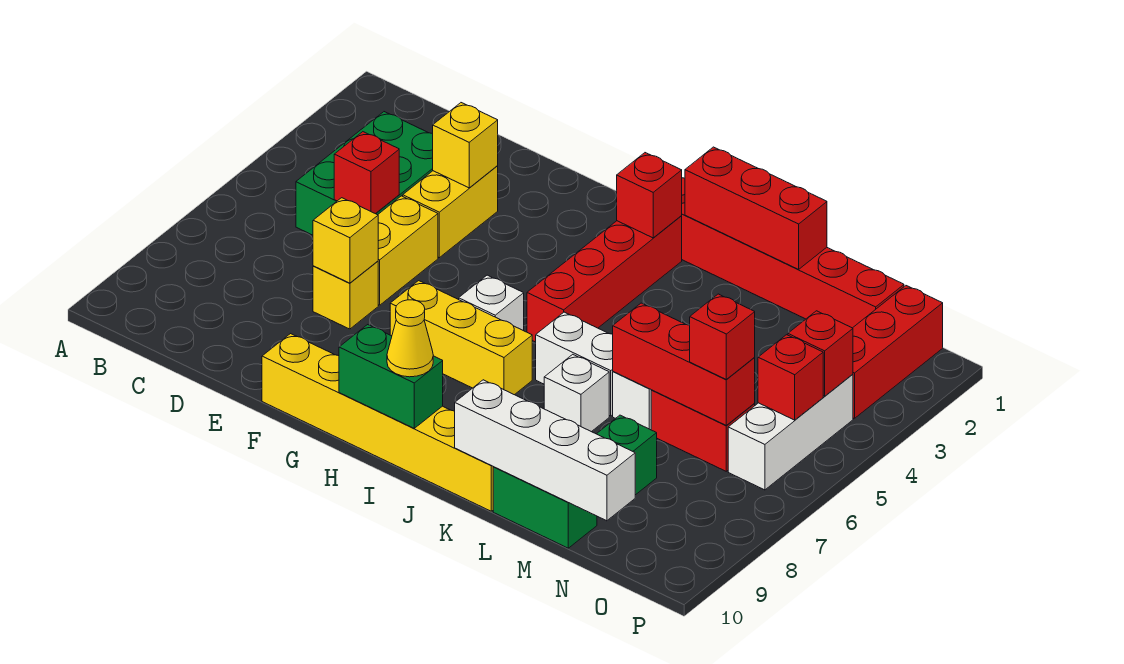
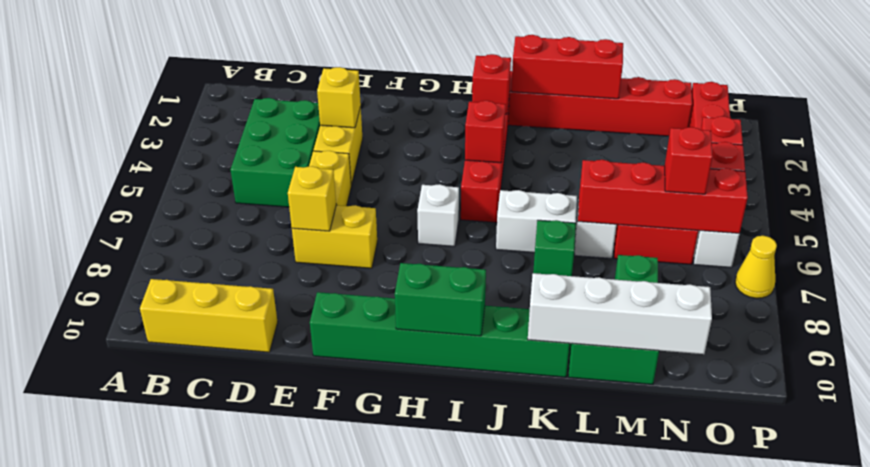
red 1x1 brick [334,132,399,214] -> red 1x1 brick moved to [465,101,506,163]
yellow 1x1 brick [313,261,378,329] -> yellow 1x2 brick [292,205,377,268]
yellow 1x6 brick [262,334,493,511] -> green 1x6 brick [310,292,570,377]
yellow 1x3 brick [390,281,532,395] -> yellow 1x3 brick moved to [140,279,278,352]
yellow 1x1 cone [387,300,433,377] -> yellow 1x1 cone moved to [735,236,777,298]
white 1x1 brick [544,354,609,432] -> green 1x1 brick [533,220,576,276]
red 1x3 brick [613,303,755,426] -> red 1x4 brick [578,160,748,233]

